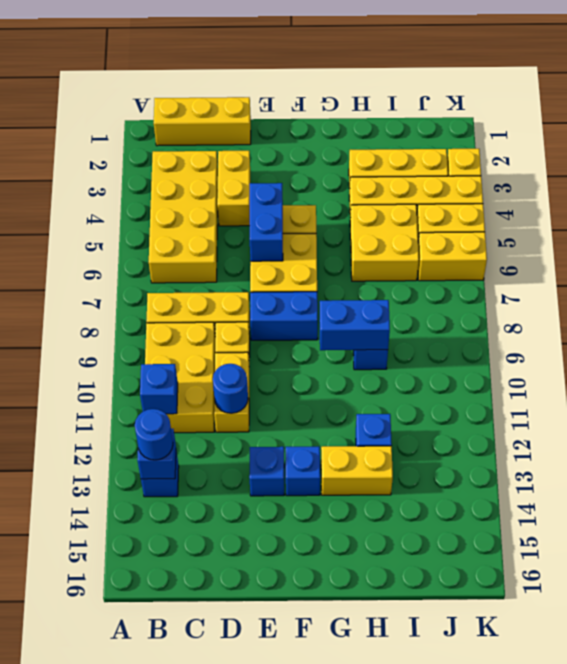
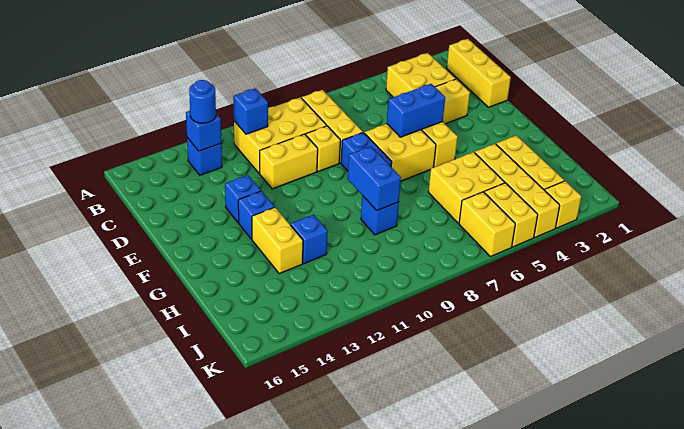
yellow 2x4 brick [149,151,218,283] -> yellow 2x2 brick [386,53,455,97]
blue 1x1 round brick [213,364,248,413] -> none

